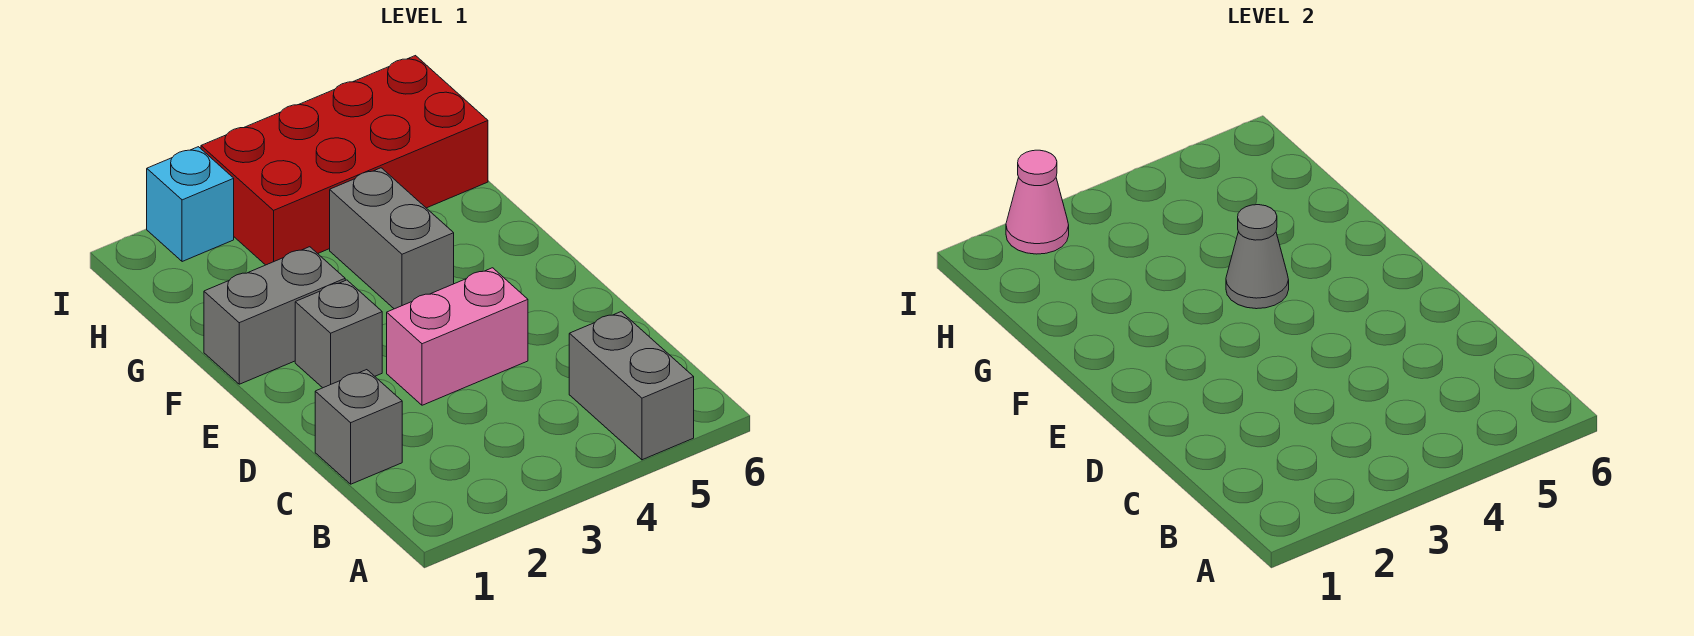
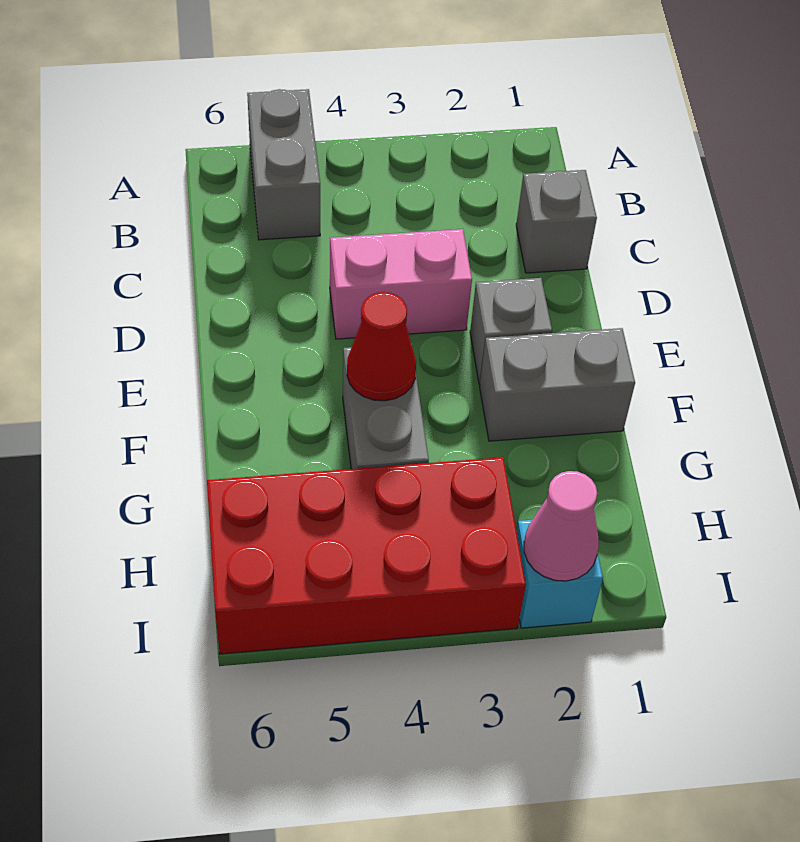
grey 1x1 cone [1226,205,1289,309] -> red 1x1 cone [347,292,416,401]

